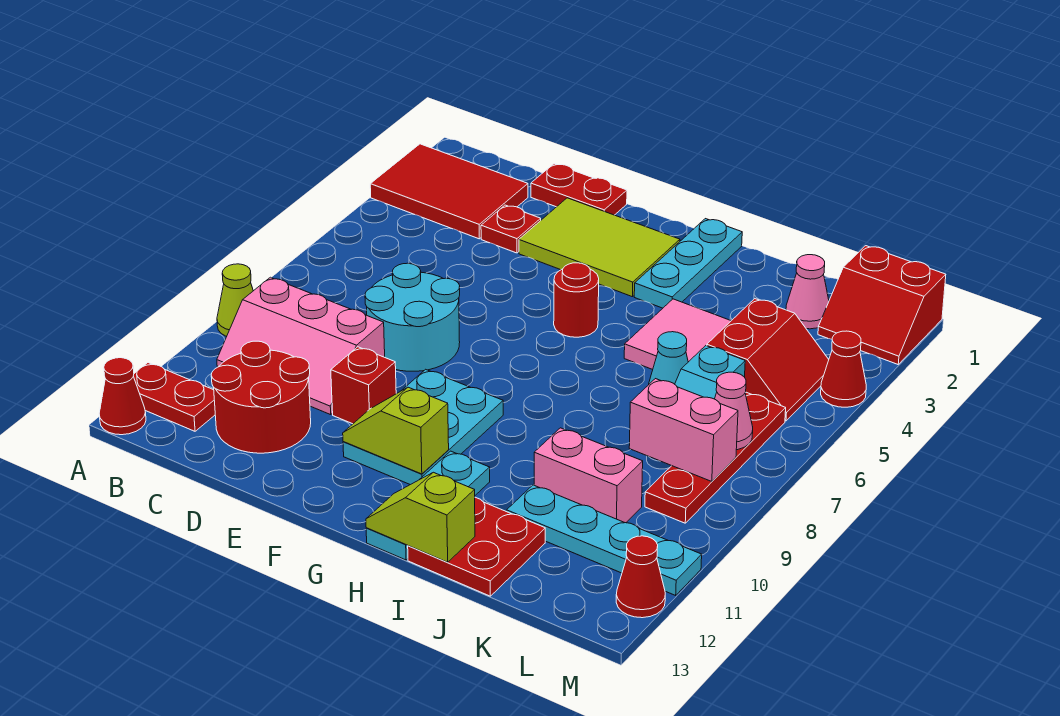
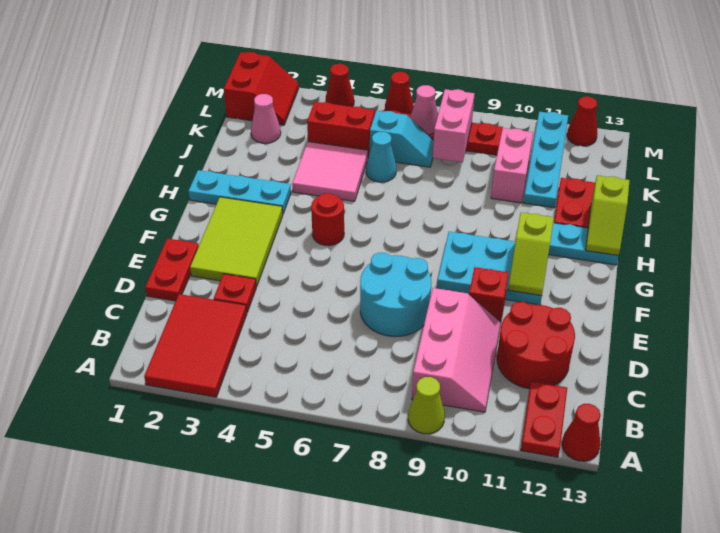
none -> red 1x1 cone [385,72,414,114]

